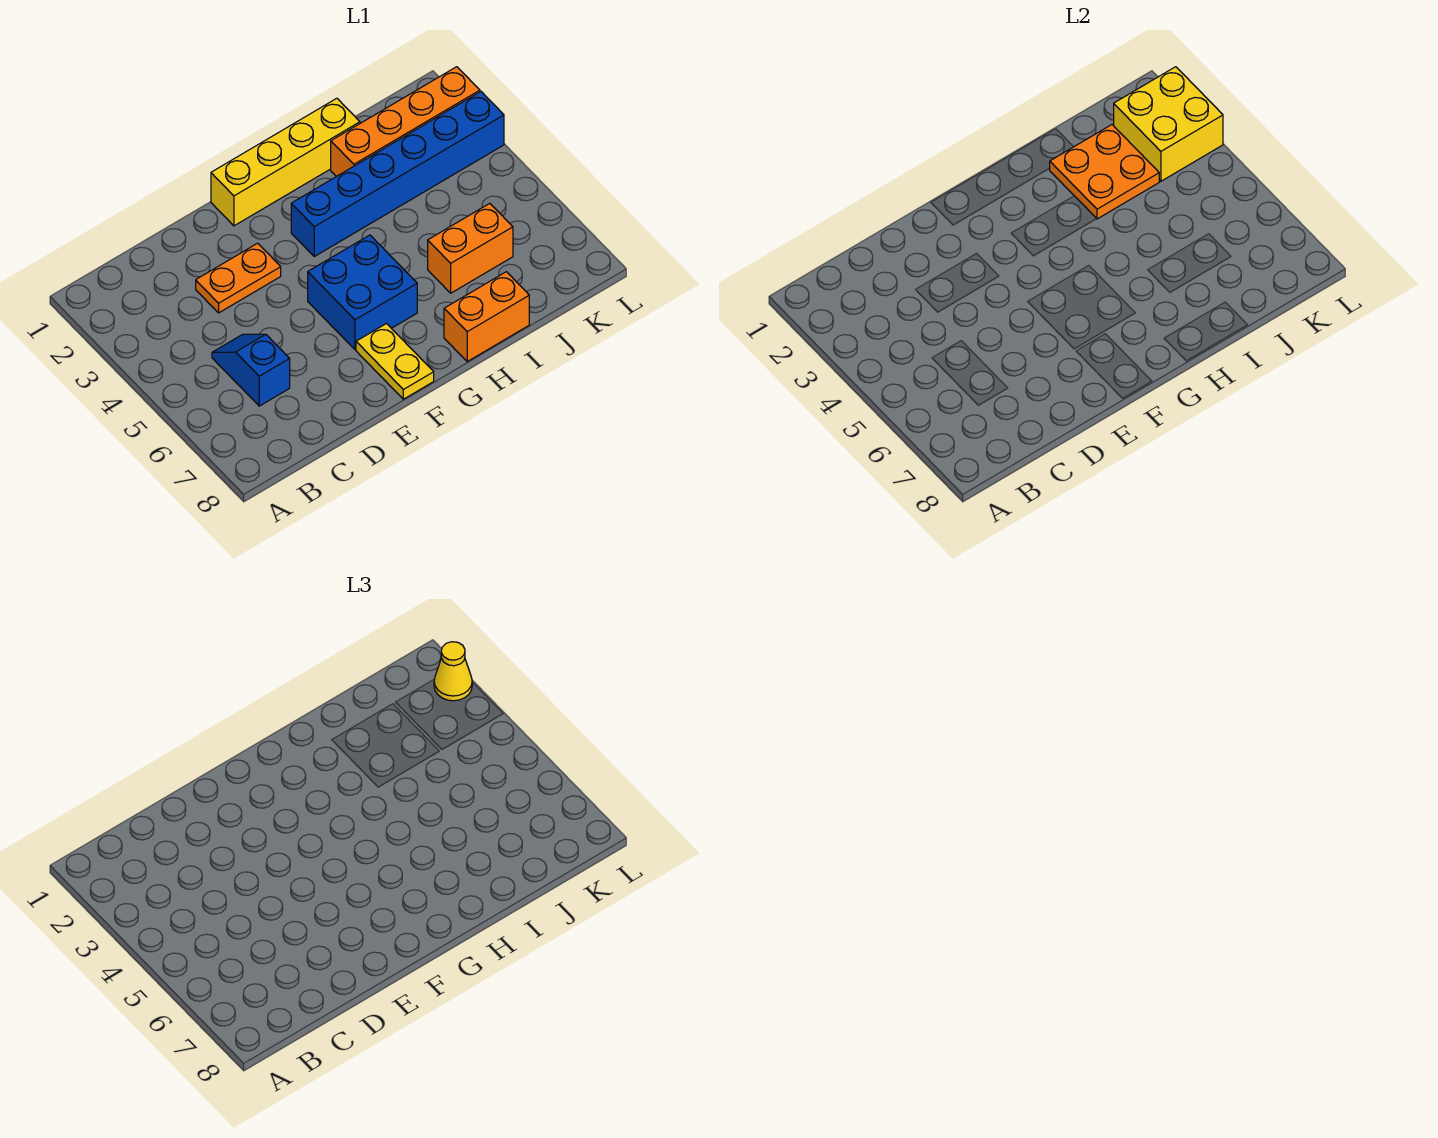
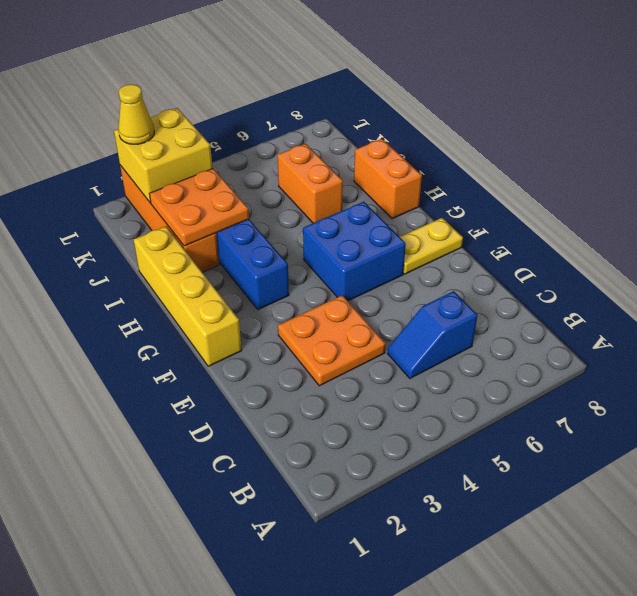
orange 1x2 plate [196,243,281,313] -> orange 2x2 plate [278,295,386,386]

